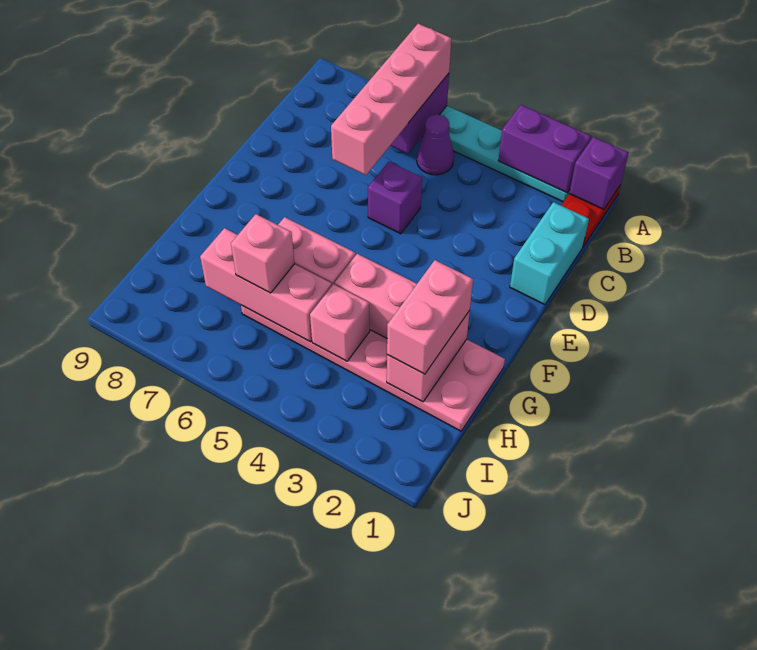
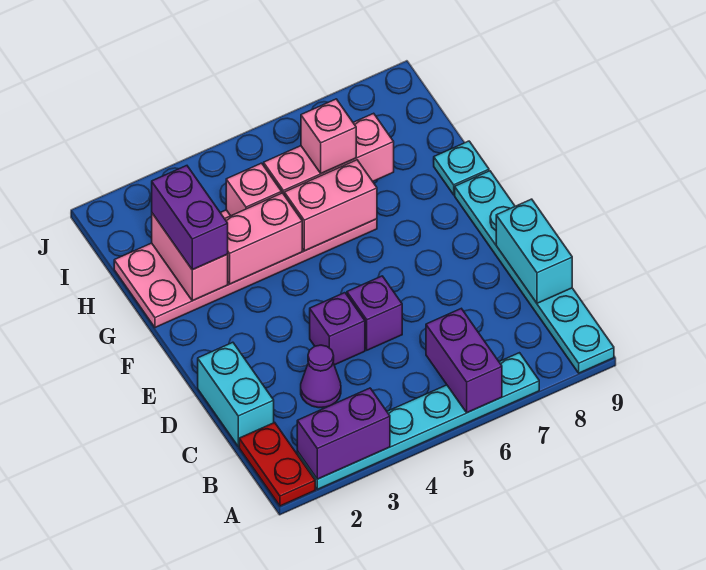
purple 1x1 brick [569,137,629,209] -> purple 1x1 brick moved to [310,293,365,365]
pink 1x4 brick [331,24,451,175] -> none
none -> cyan 1x6 plate [455,171,614,373]
purple 1x1 cone [417,114,454,175] -> purple 1x1 cone moved to [301,345,341,408]
none -> cyan 1x2 brick [496,199,572,303]
pink 1x2 brick [387,260,473,374] -> purple 1x2 brick [152,166,228,270]
none -> cyan 1x1 plate [434,141,489,195]

